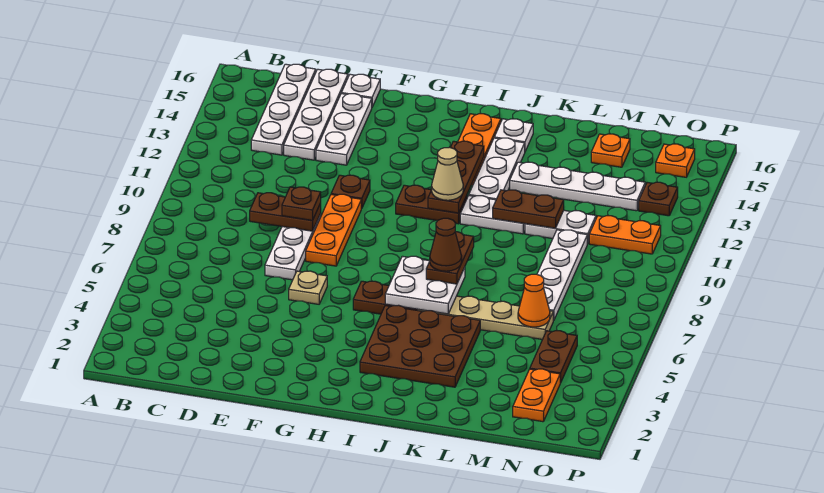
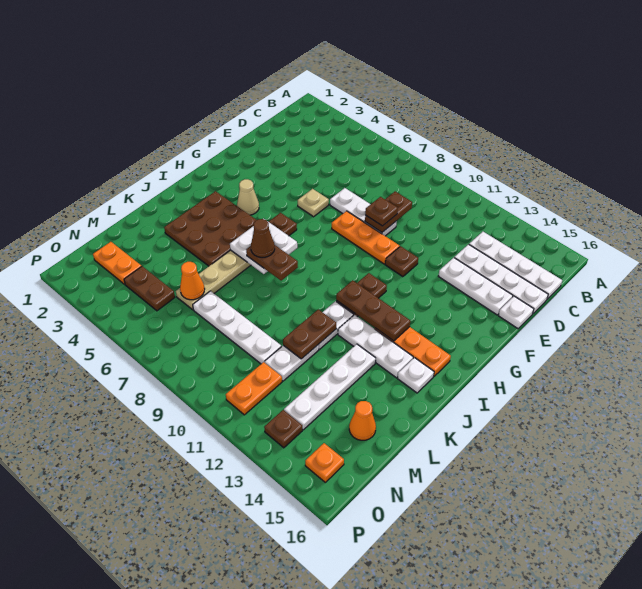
tan 1x1 cone [432,147,463,200] -> tan 1x1 cone moved to [237,179,259,215]
orange 1x1 plate [591,134,630,167] -> orange 1x1 cone [349,401,376,440]

